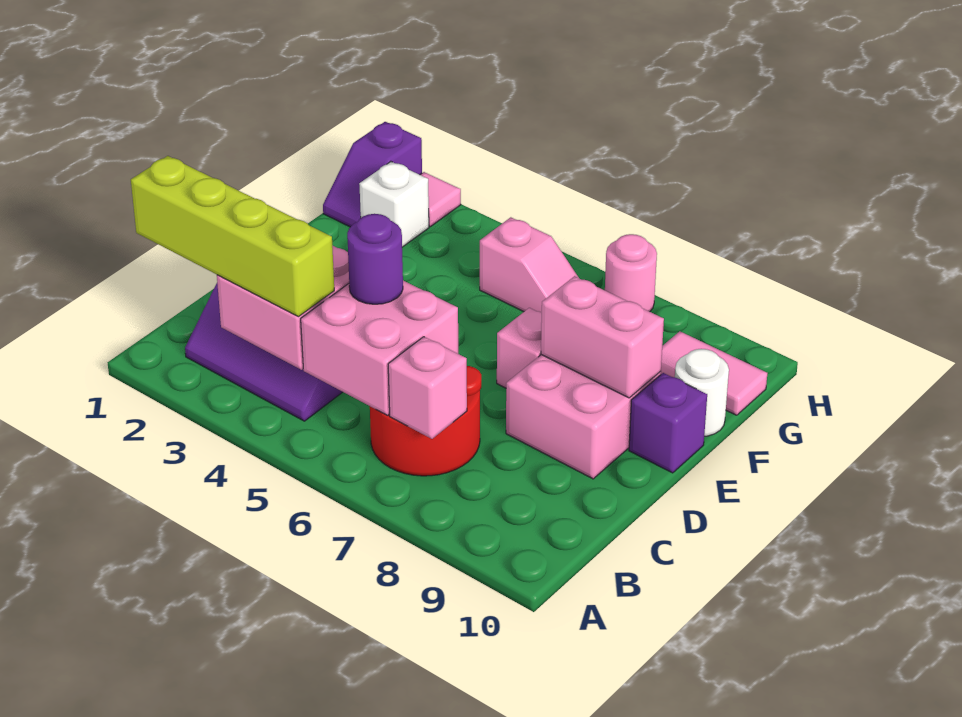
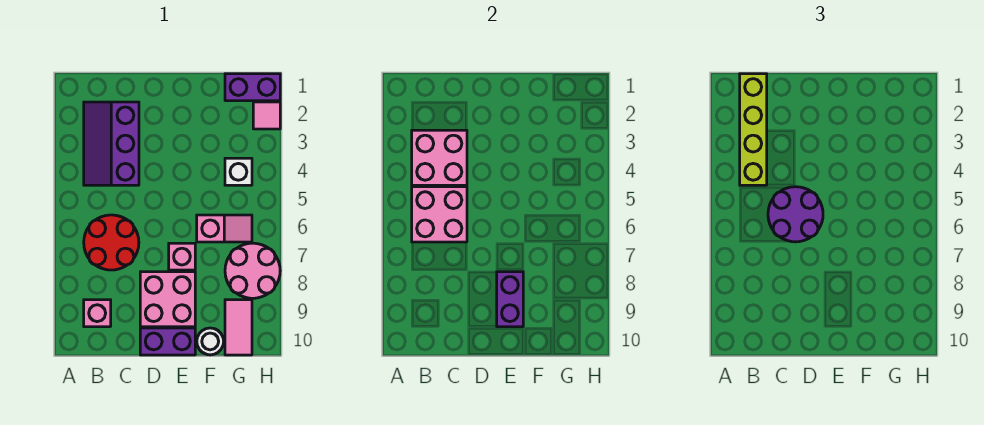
pink 1x1 brick [388,337,467,439] -> pink 1x1 brick moved to [84,300,111,327]
purple 1x1 round brick [347,214,403,304] -> purple 2x2 round brick [768,187,823,242]
pink 1x2 brick [541,276,664,398] -> purple 1x2 brick [497,272,523,327]
purple 1x1 brick [629,373,707,473] -> purple 1x2 brick [140,328,195,355]
purple 1x2 slope [323,122,422,227] -> purple 1x2 brick [225,74,280,101]
white 1x1 brick [359,162,429,247] -> white 1x1 brick moved to [225,158,252,185]
pink 1x2 slope [480,217,579,312] -> pink 1x2 slope turned to [197,215,252,242]
pink 1x1 round brick [605,234,657,312] -> pink 2x2 round brick [225,243,280,298]

